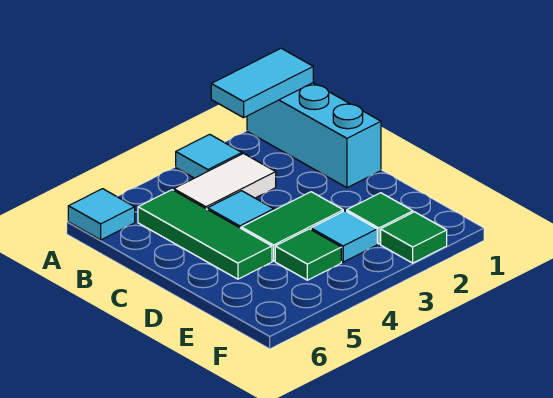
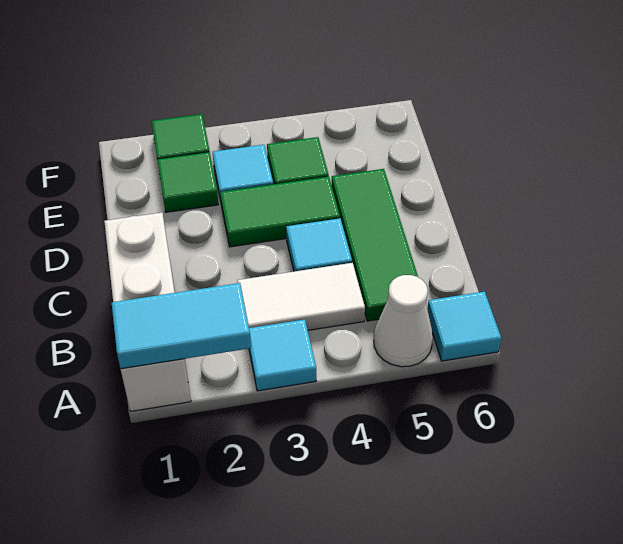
cyan 1x3 brick [247,83,381,188] -> white 1x3 brick [104,213,191,411]
none -> white 1x1 cone [374,275,433,367]

